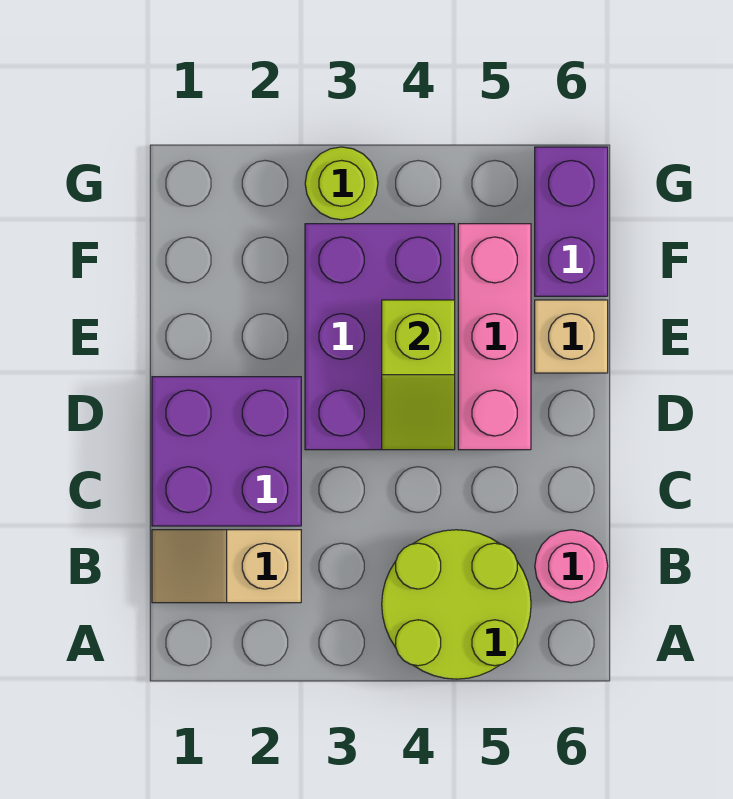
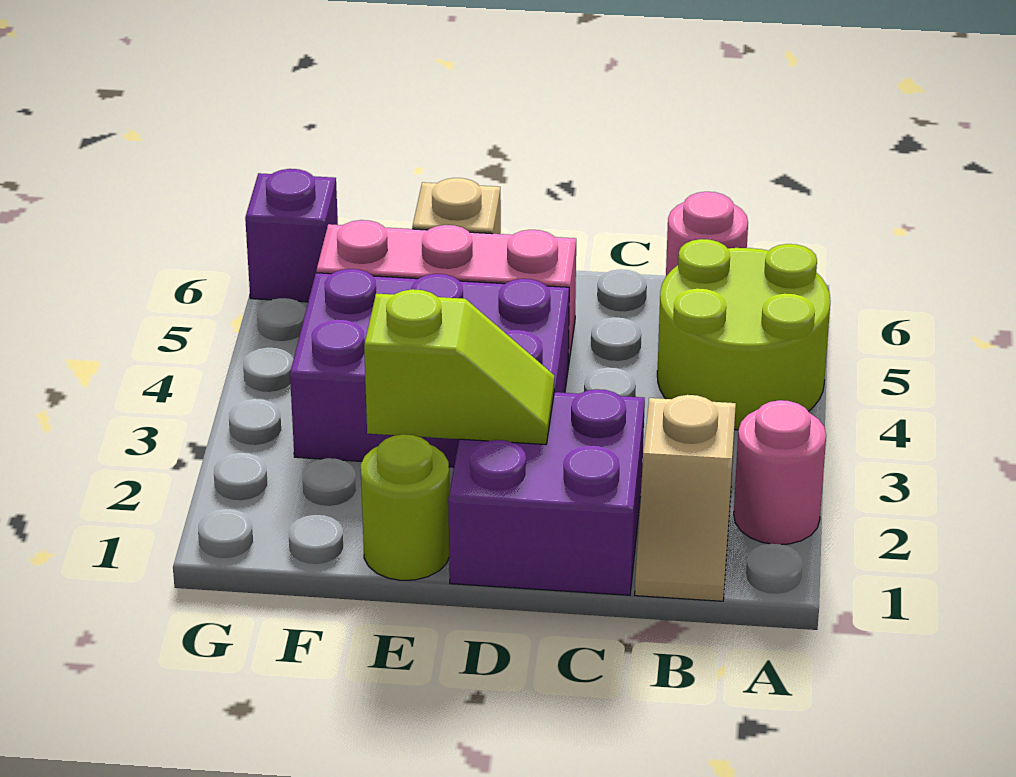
none -> pink 1x1 round brick [734,400,826,544]
lime 1x2 slope [382,300,455,450] -> lime 1x2 slope moved to [364,289,554,445]
purple 1x2 brick [535,147,608,296] -> purple 1x1 brick [245,169,338,302]
lime 1x1 round brick [305,147,378,220] -> lime 1x1 round brick moved to [361,434,449,580]

